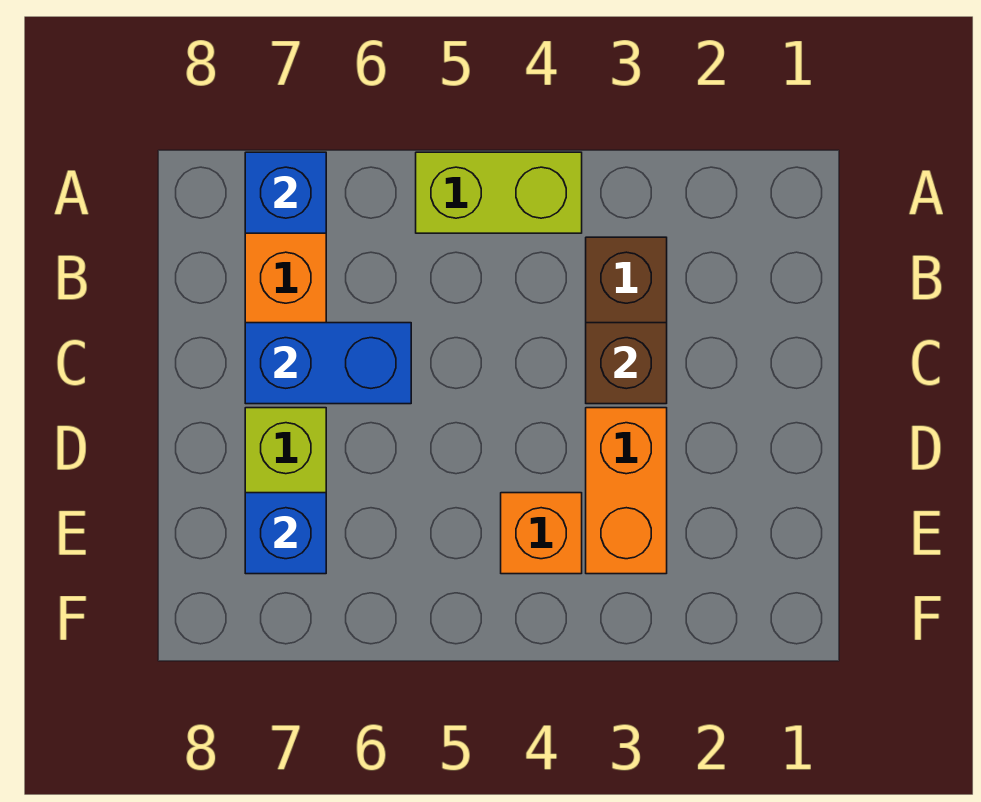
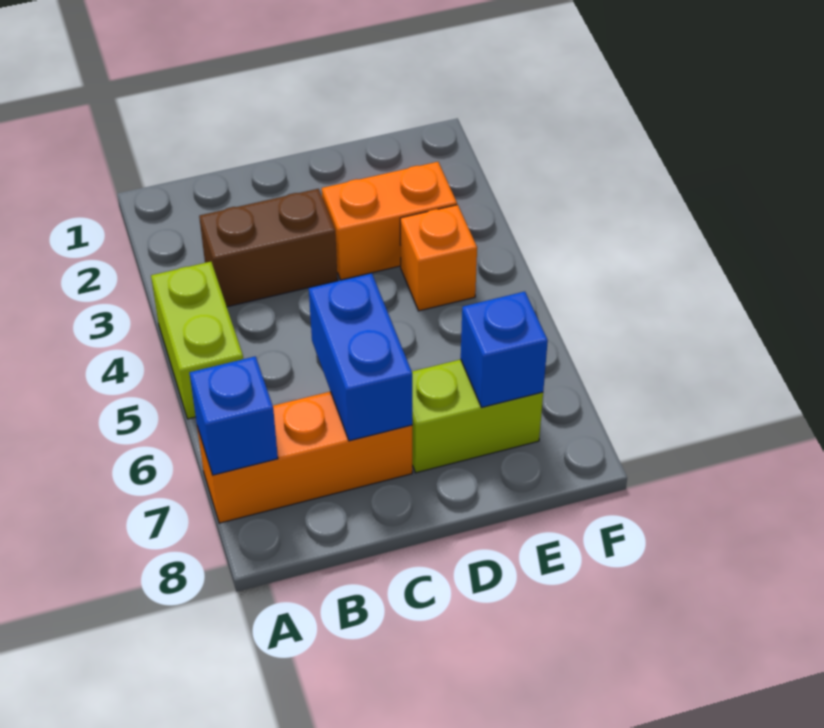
brown 1x1 brick [586,323,667,404] -> none

